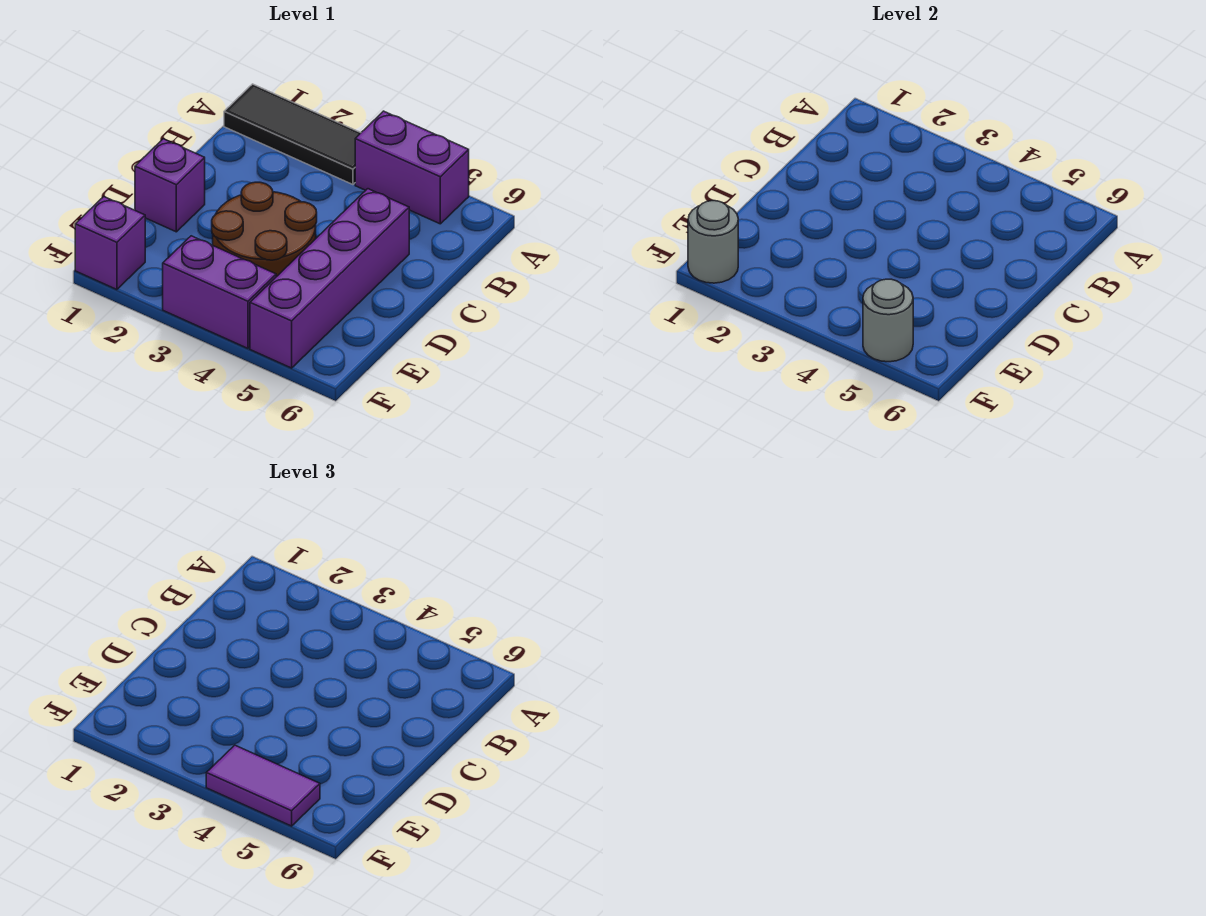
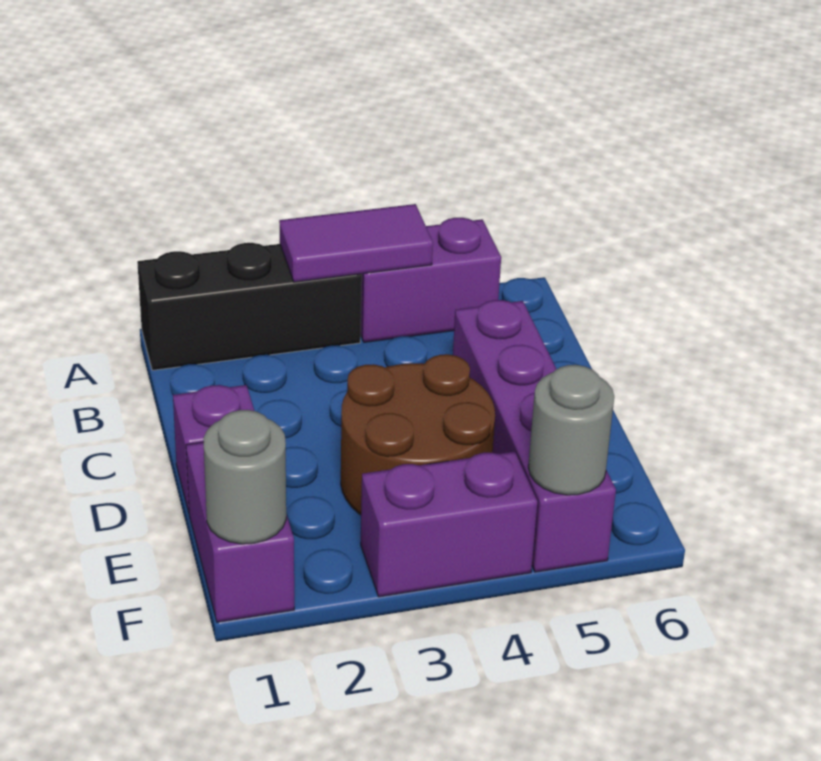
black 1x3 tile [224,84,360,185] -> black 1x3 brick [137,243,362,370]
purple 1x1 brick [75,197,145,290] -> purple 1x2 brick [186,442,294,622]
purple 1x2 tile [206,745,320,826] -> purple 1x2 tile moved to [279,204,433,282]

